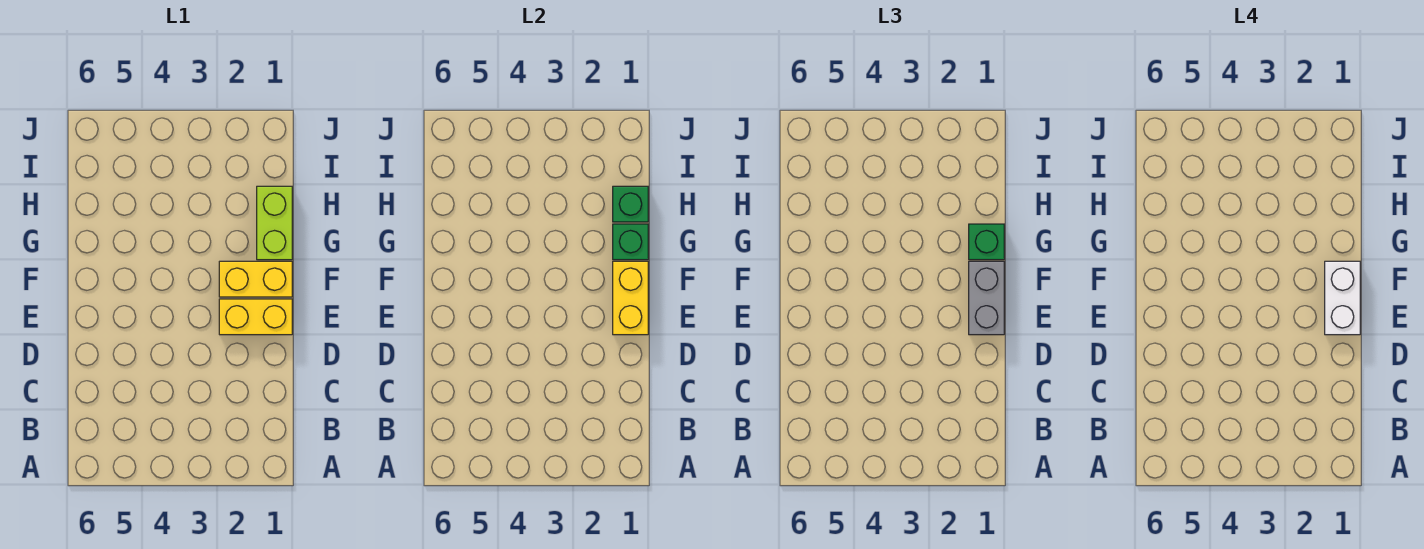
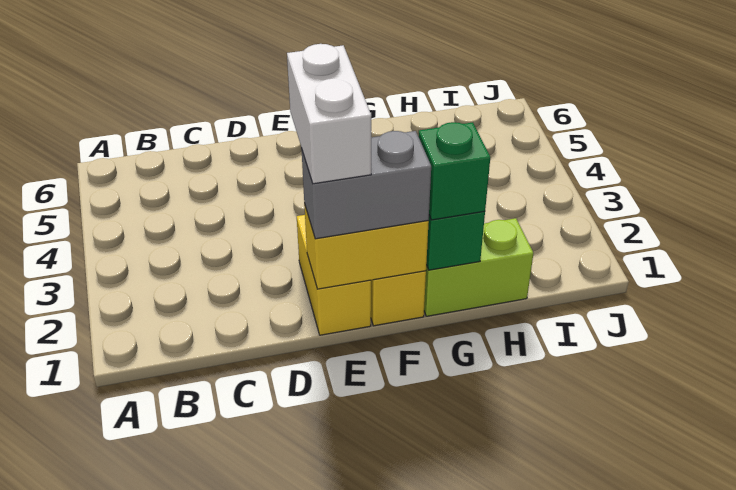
white 1x2 brick [1325,261,1360,335] -> white 1x2 brick turned to [287,44,371,184]
green 1x1 brick [613,186,648,222] -> none

